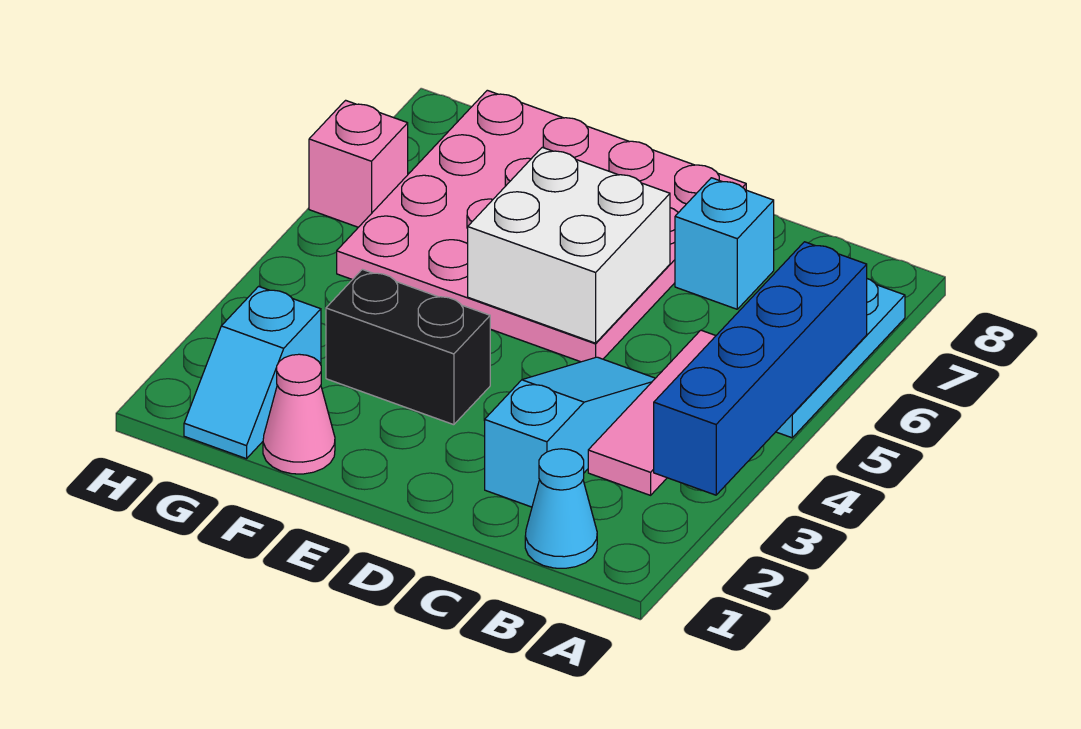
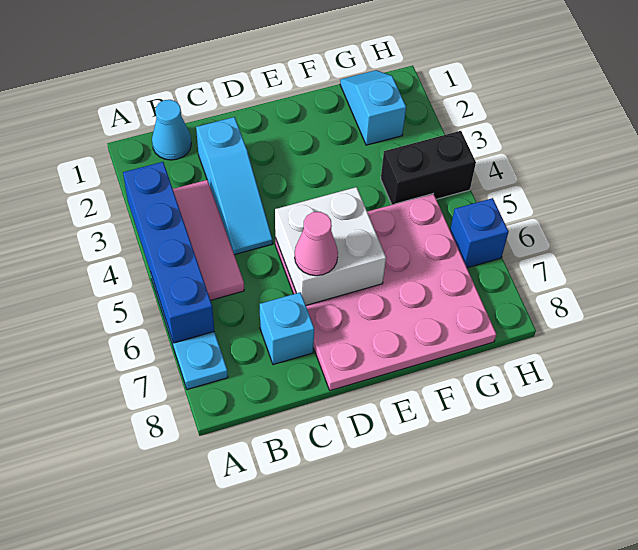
black 1x2 brick [326,269,490,425] -> black 1x2 brick moved to [381,131,476,205]
pink 1x1 cone [263,354,335,474] -> pink 1x1 cone moved to [295,212,338,276]
pink 1x1 brick [309,100,408,227] -> blue 1x1 brick [450,198,508,268]

